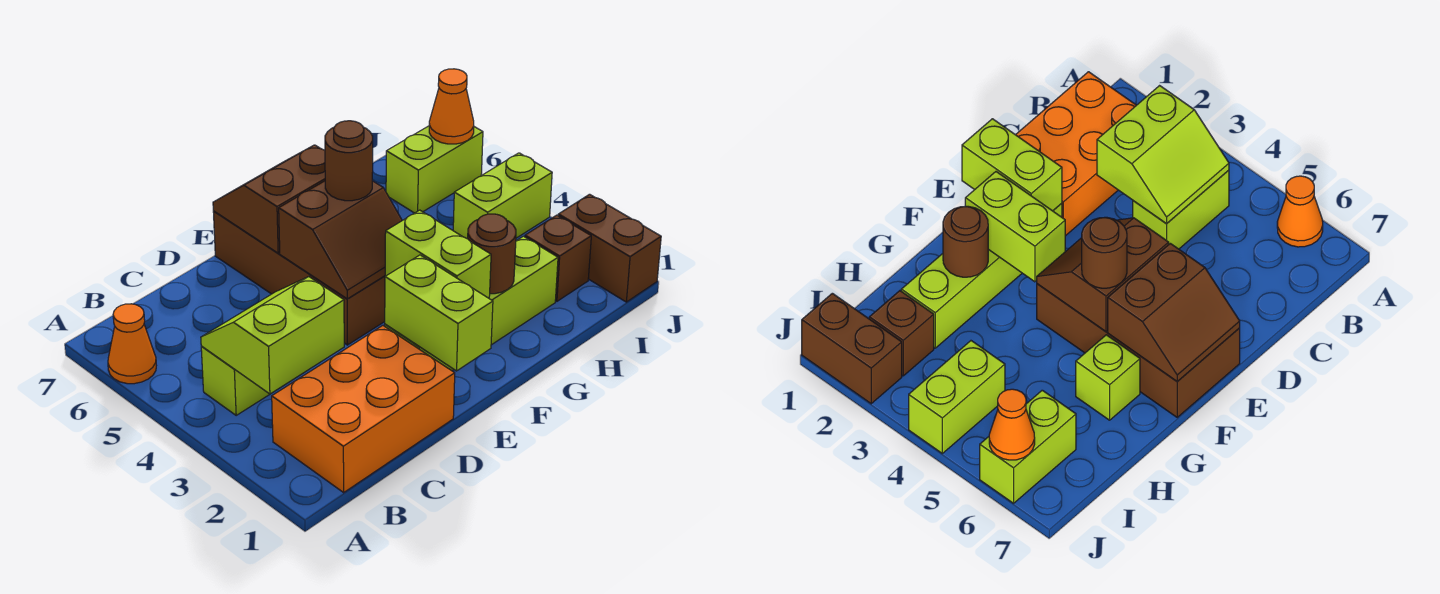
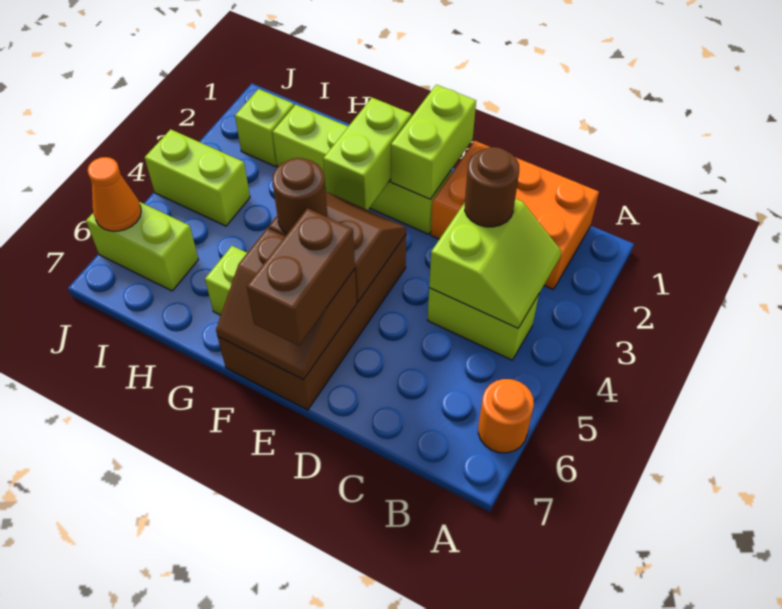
orange 1x1 cone [108,304,156,384] -> orange 1x1 round brick [478,379,534,453]
lime 2x2 slope [201,277,344,394] -> lime 2x2 slope turned to [429,199,561,328]
brown 1x1 round brick [468,214,516,294] -> brown 1x1 round brick moved to [465,147,519,227]
brown 1x1 brick [525,215,591,301] -> lime 1x1 brick [235,89,294,167]
brown 1x2 brick [558,194,661,302] -> brown 1x2 brick moved to [247,208,355,346]

